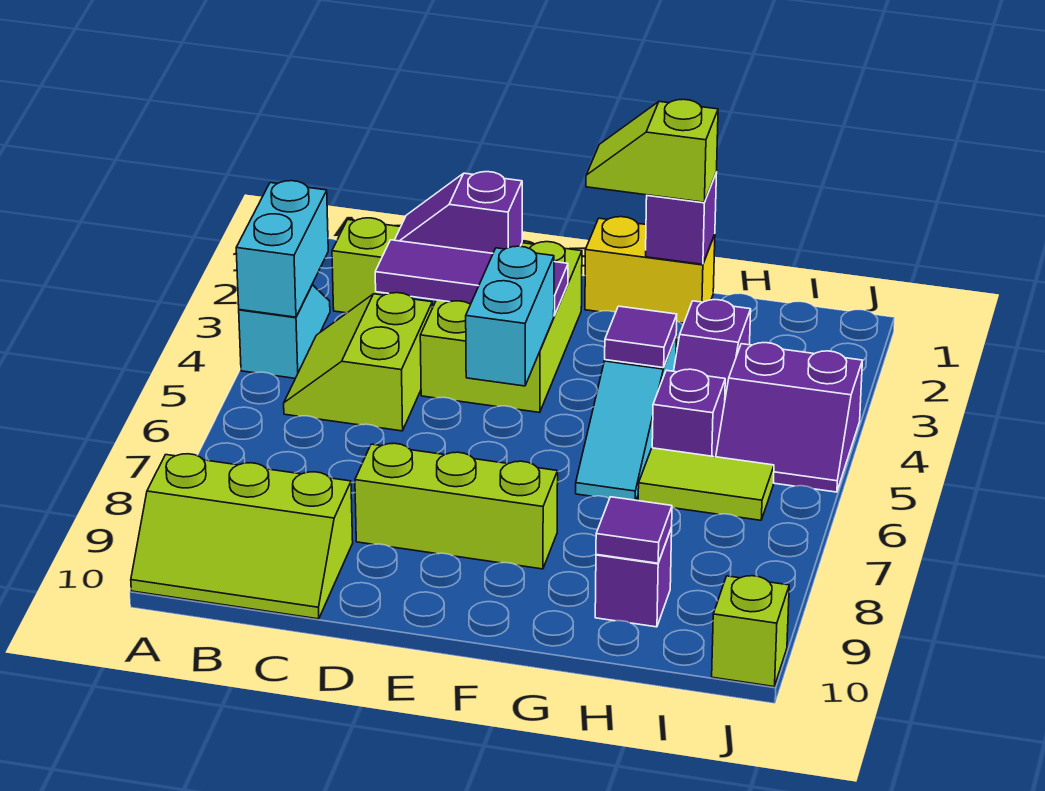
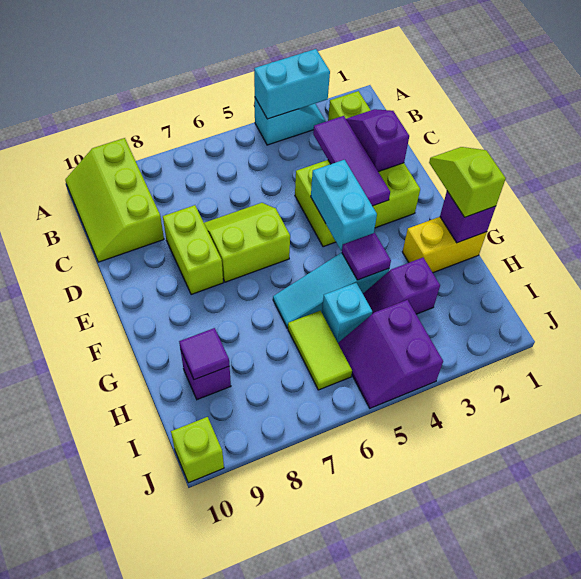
lime 2x2 slope [284,293,432,431] -> lime 2x2 slope moved to [204,203,290,282]
lime 1x3 brick [355,443,558,569] -> lime 1x2 brick [163,205,223,295]
cyan 1x2 brick [466,246,554,386] -> cyan 1x2 brick turned to [311,160,377,251]
yellow 1x2 brick [585,217,715,323] -> yellow 1x2 brick turned to [402,217,487,273]
purple 1x1 brick [652,369,725,457] -> cyan 1x1 brick [322,283,372,343]

